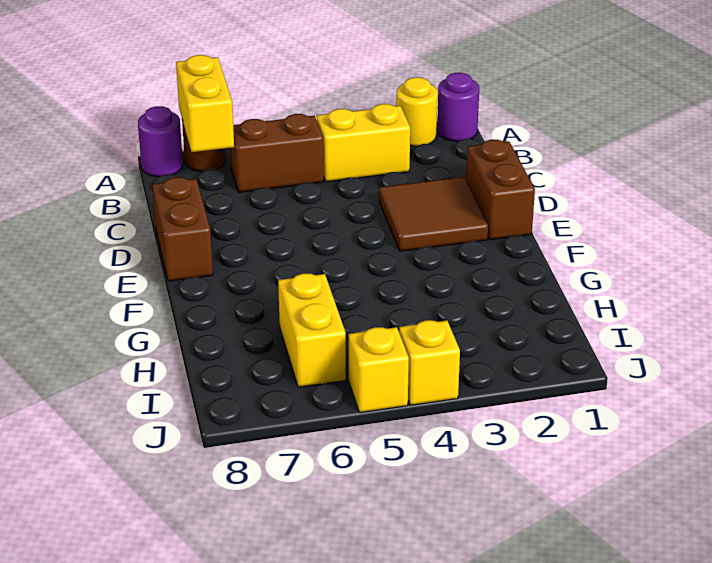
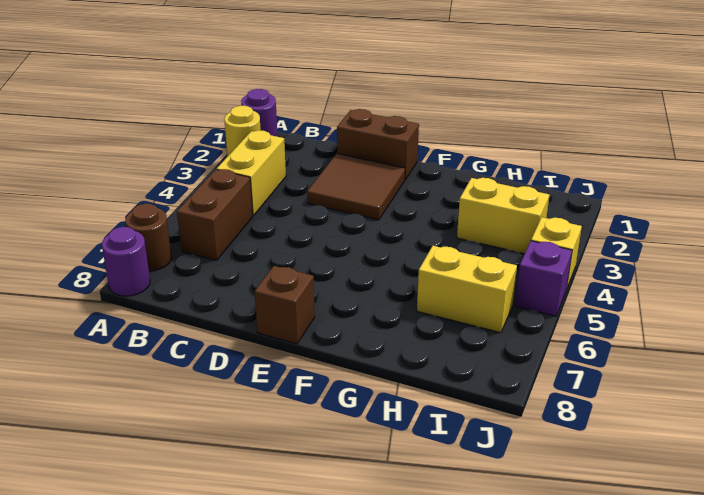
yellow 1x2 brick [176,55,234,152] -> yellow 1x2 brick moved to [457,178,549,254]
brown 1x2 brick [152,177,213,281] -> brown 1x1 brick [255,266,315,344]
yellow 1x1 brick [349,327,409,413] -> purple 1x1 brick [515,241,572,316]

